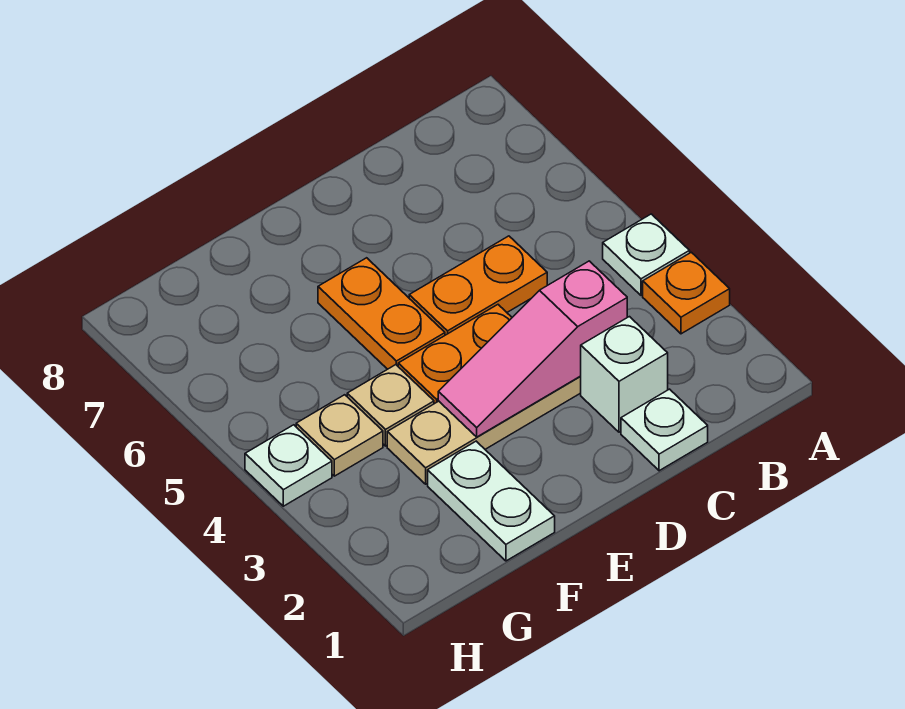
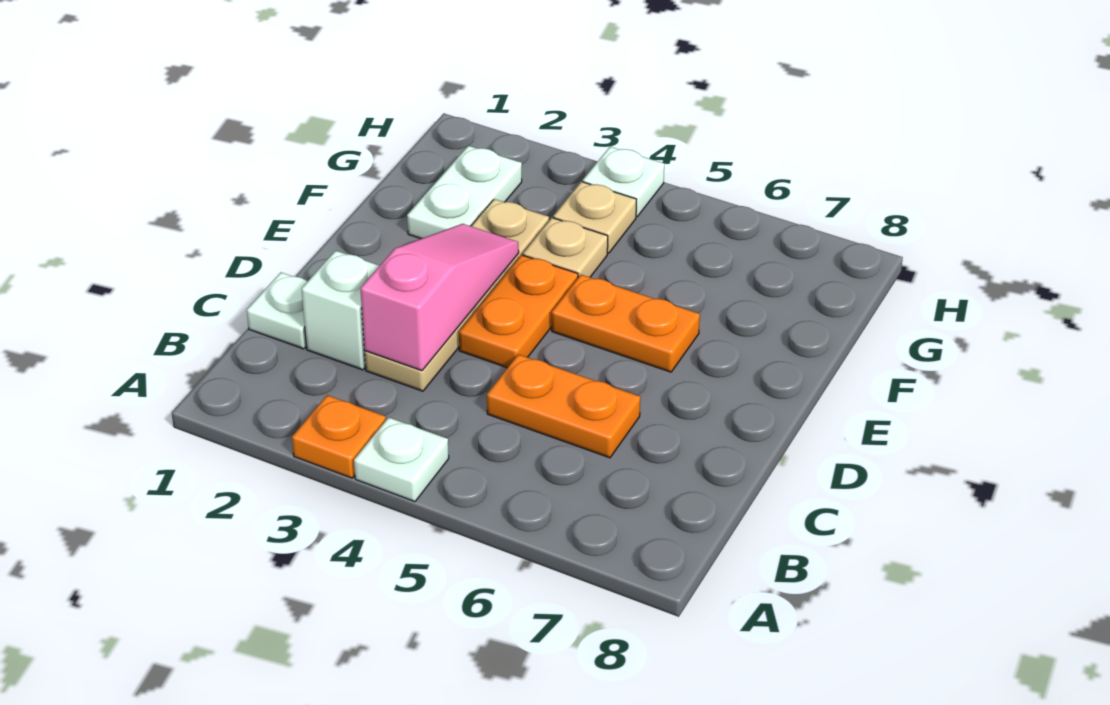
orange 1x2 plate [409,236,547,335] -> orange 1x2 plate turned to [487,354,640,458]
white 1x2 plate [428,441,555,561] -> white 1x2 plate turned to [407,146,522,239]

